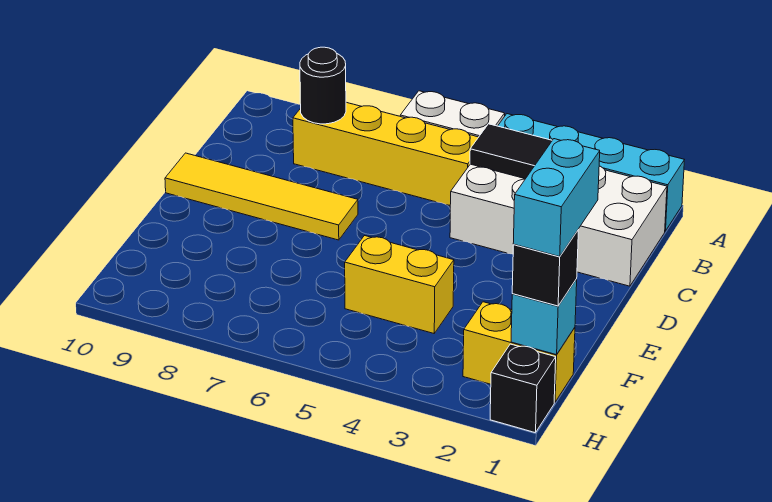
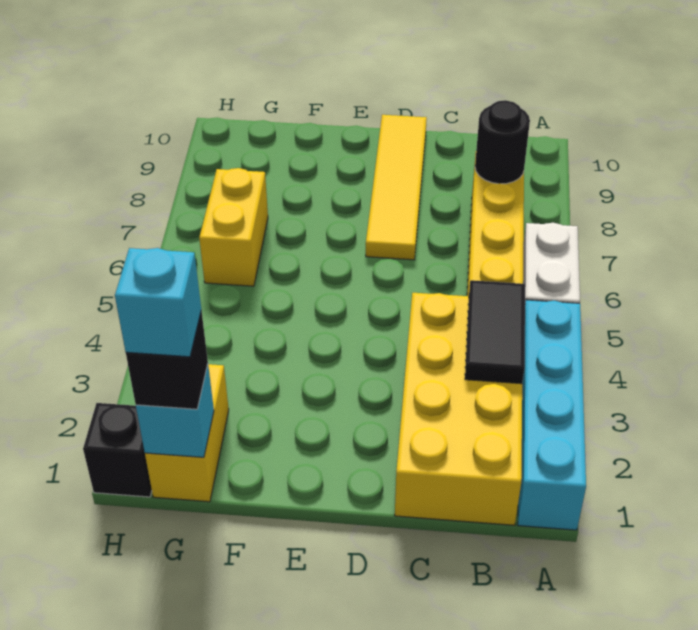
white 2x4 brick [450,164,667,286] -> yellow 2x4 brick [395,293,522,525]
cyan 1x2 brick [513,139,600,257] -> cyan 1x1 brick [115,248,201,357]
yellow 1x2 brick [345,236,454,333] -> yellow 1x2 brick moved to [199,168,268,286]

